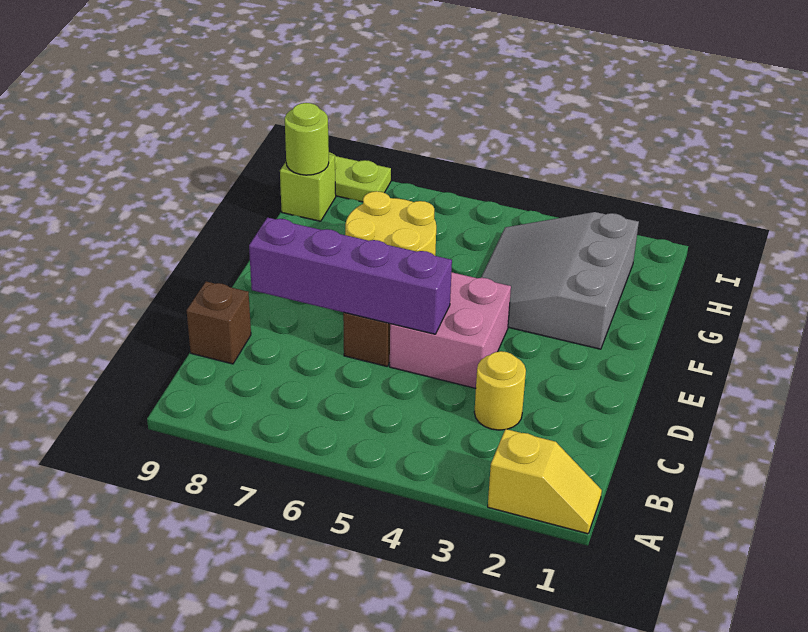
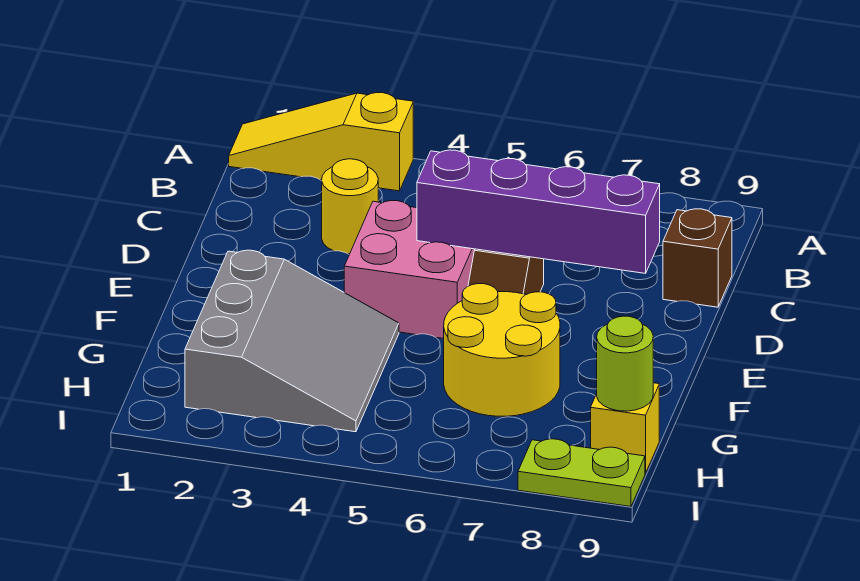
yellow 1x2 slope [488,429,602,534] -> yellow 1x3 slope [229,93,413,191]
lime 1x1 brick [280,154,336,221] -> yellow 1x1 brick [591,383,659,473]

